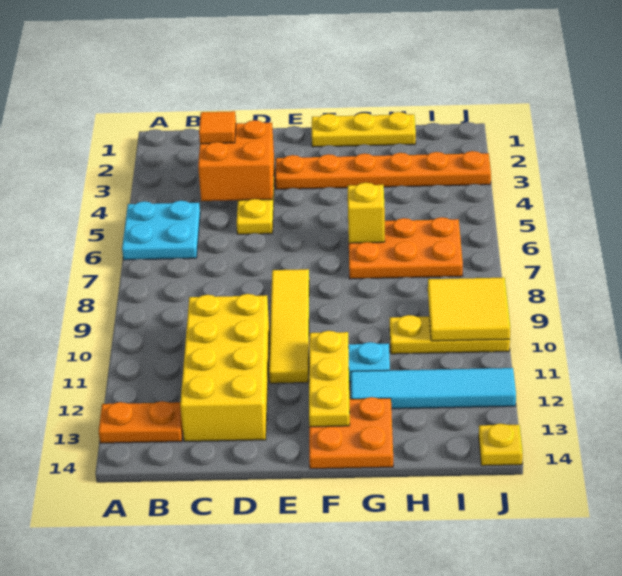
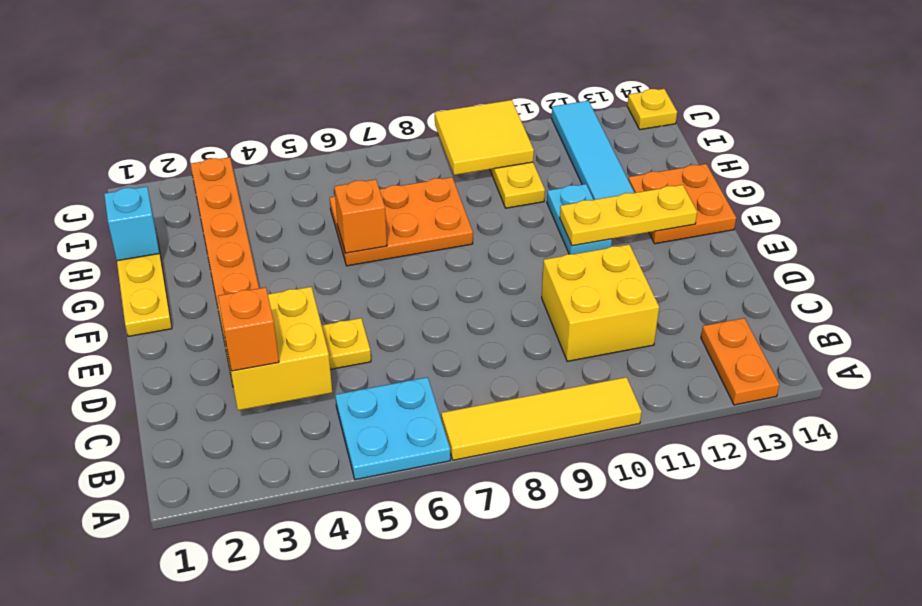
orange 2x2 brick [198,120,274,201] -> yellow 2x2 brick [218,287,332,410]
orange 1x1 tile [199,111,236,144] -> orange 1x1 brick [218,287,279,371]
yellow 2x4 brick [180,294,269,441] -> yellow 2x2 brick [542,244,659,361]
yellow 1x4 tile [269,269,309,383] -> yellow 1x4 tile moved to [441,377,642,460]
orange 2x3 plate [349,217,463,279] -> orange 2x3 plate turned to [330,177,473,266]
yellow 1x1 brick [348,183,385,243] -> orange 1x1 brick [334,179,387,253]
none -> cyan 1x1 brick [104,187,160,261]

